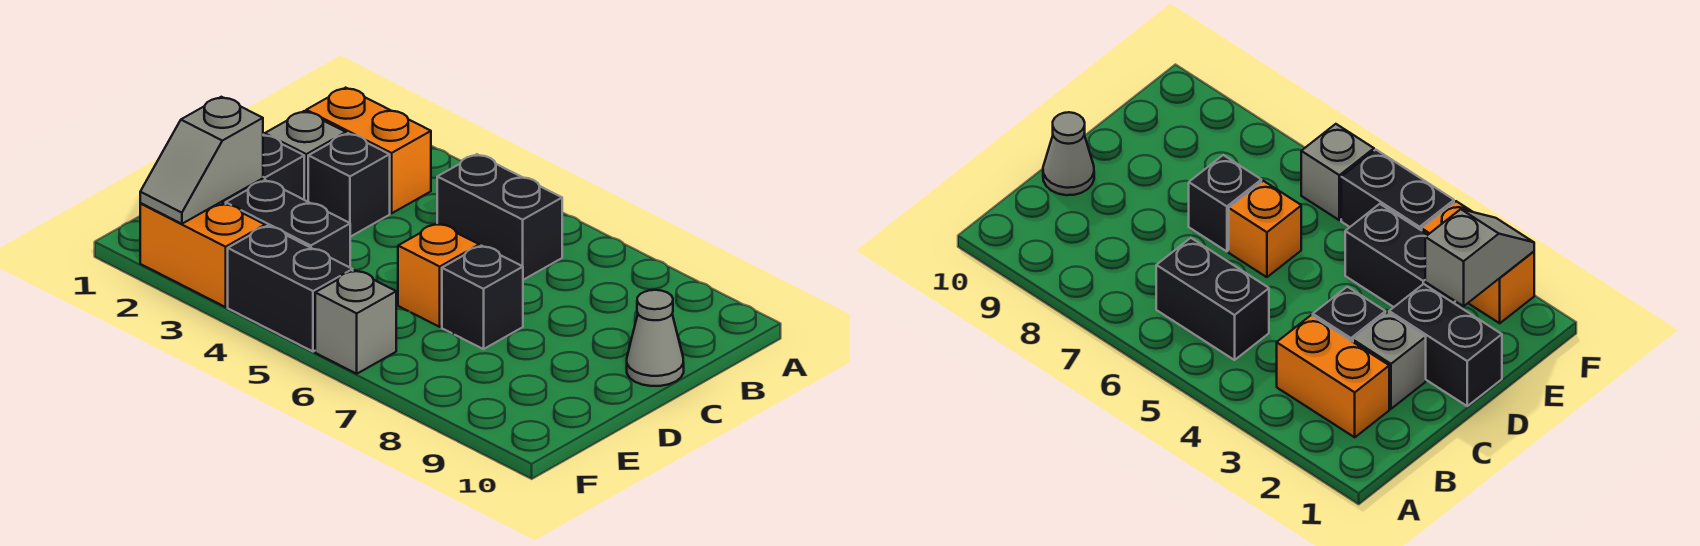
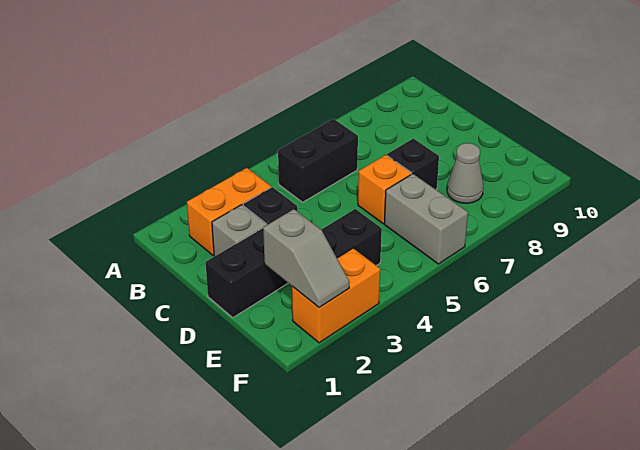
grey 1x1 cone [627,290,684,386] -> grey 1x1 cone moved to [447,143,483,203]
black 1x2 brick [228,226,353,352] -> none
grey 1x1 brick [315,270,396,374] -> grey 1x2 brick [384,174,468,264]

